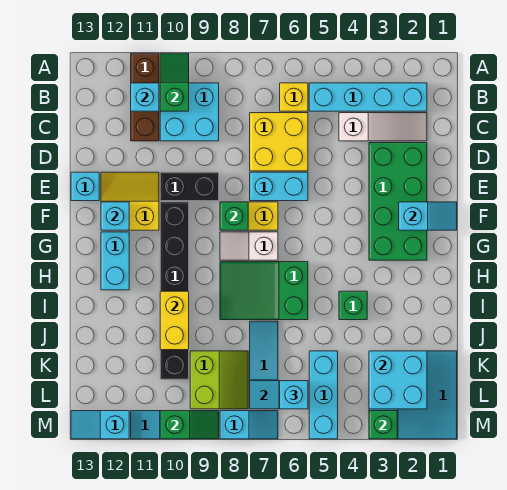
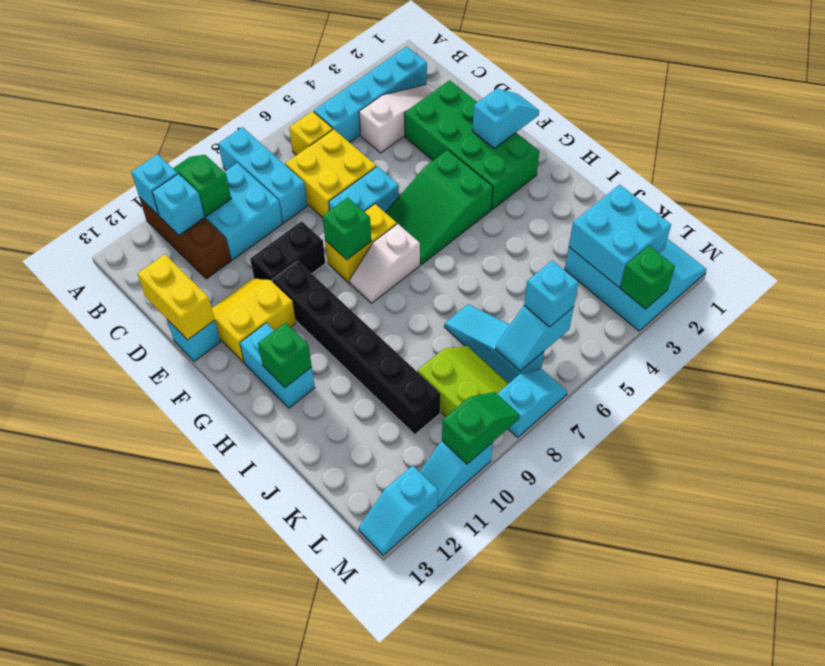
cyan 1x1 brick [101,202,129,230] -> cyan 1x1 brick moved to [131,154,178,215]
green 2x3 slope [220,262,308,320] -> green 2x3 slope moved to [385,150,493,265]
green 1x1 brick [339,291,367,320] -> green 1x1 brick moved to [258,323,312,387]
yellow 1x2 brick [160,291,189,350] -> yellow 1x2 brick moved to [137,254,215,340]
cyan 1x3 brick [309,351,338,439] -> cyan 1x3 brick moved to [218,127,307,223]

